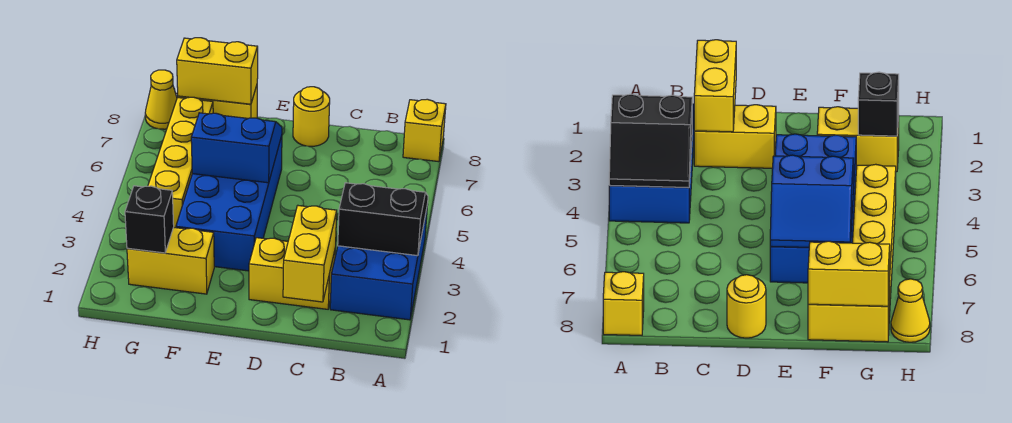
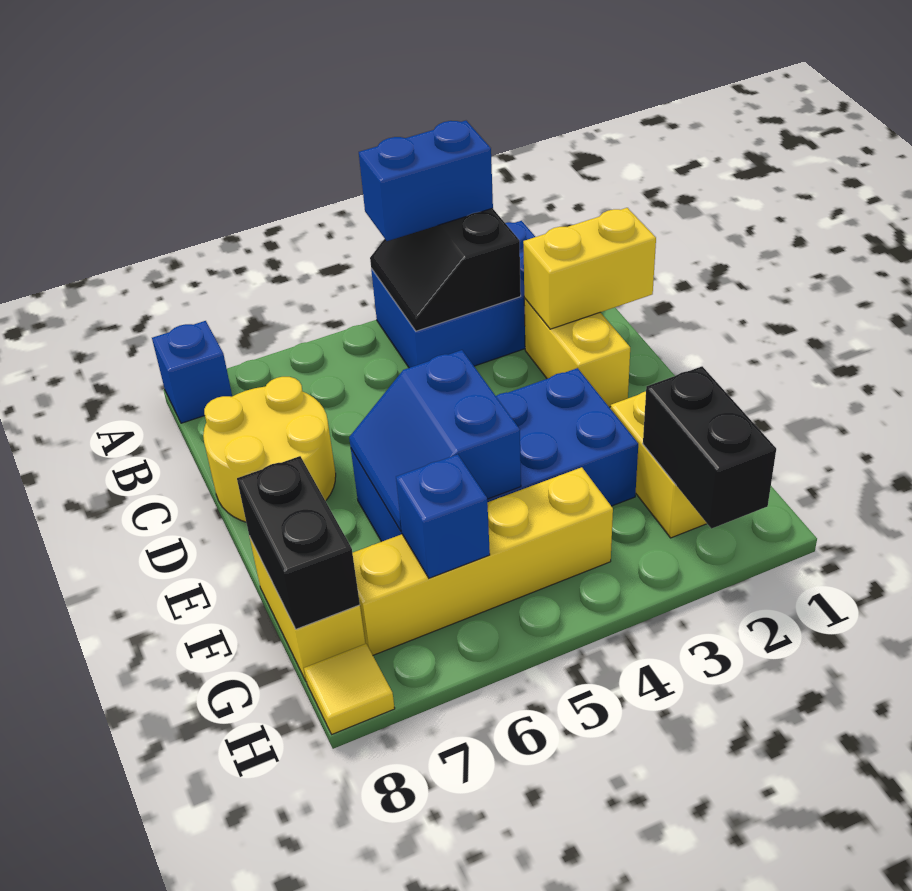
none -> blue 1x2 brick [359,121,493,241]
yellow 1x1 brick [403,99,446,162] -> blue 1x1 brick [152,321,232,423]
yellow 1x1 round brick [293,87,330,146] -> yellow 2x2 round brick [203,377,336,522]
yellow 1x2 brick [177,38,258,104] -> black 1x2 brick [237,456,360,629]
black 1x1 brick [125,186,174,253] -> black 1x2 brick [643,366,776,529]
none -> blue 1x1 brick [396,454,490,578]
yellow 1x1 cone [145,70,177,129] -> yellow 1x1 tile [304,644,395,734]

